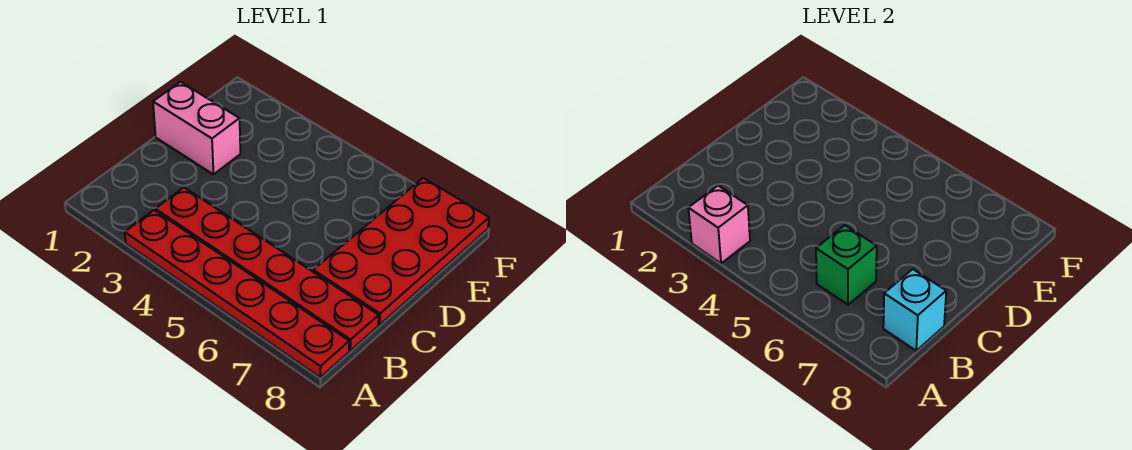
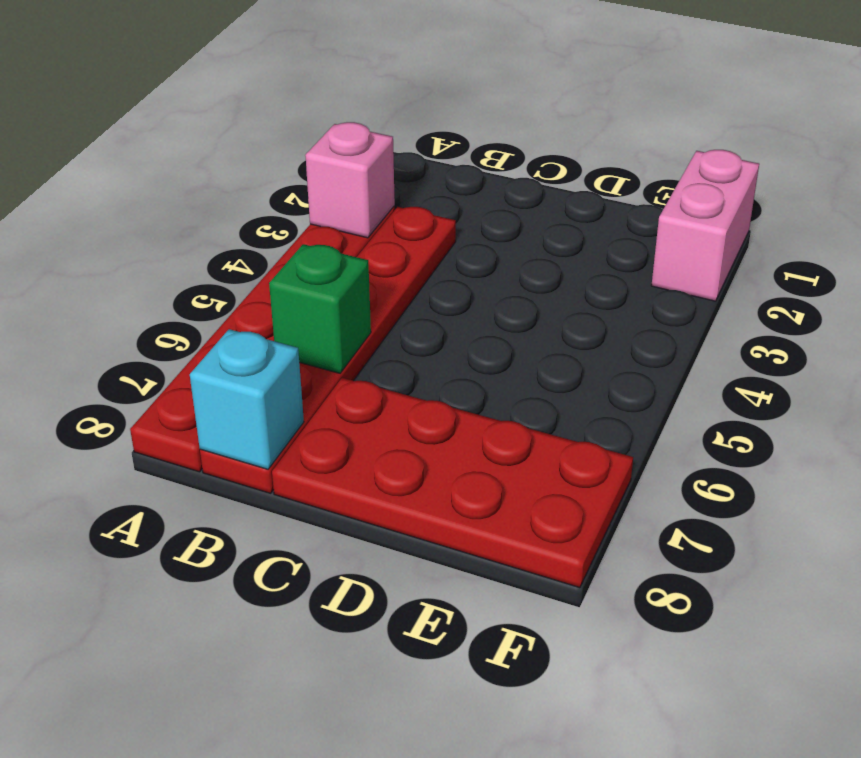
pink 1x2 brick [153,82,240,174] -> pink 1x2 brick moved to [651,150,759,301]

